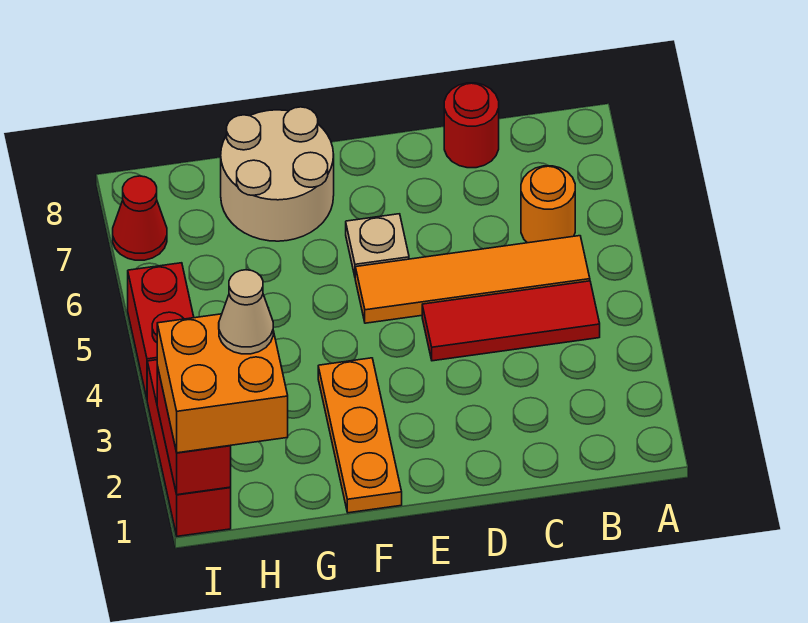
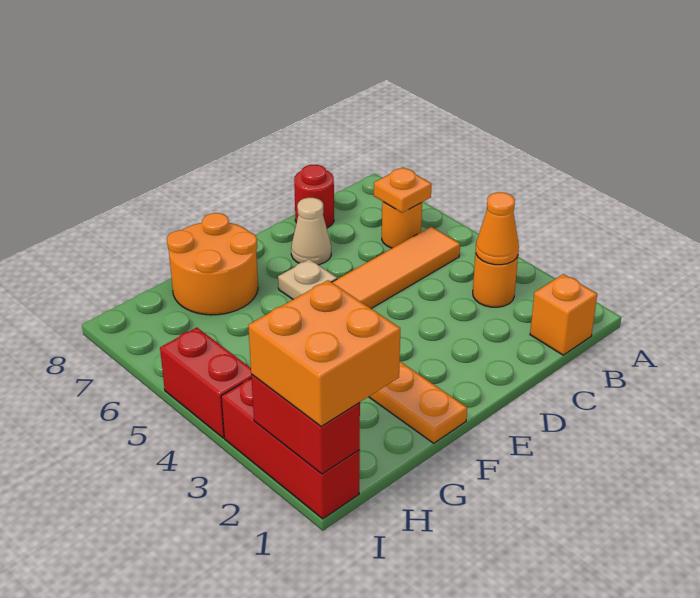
none -> orange 1x1 brick [530,274,597,355]
none -> orange 1x1 round brick [473,252,518,307]
none -> orange 1x1 cone [476,192,519,265]
red 1x3 tile [422,281,600,361] -> none
none -> orange 1x1 plate [374,167,432,213]
tan 2x2 round brick [221,107,334,241] -> orange 2x2 round brick [167,213,258,315]
tan 1x1 cone [219,270,273,354] -> tan 1x1 cone moved to [291,198,331,265]
red 1x1 cone [113,176,167,260] -> none

